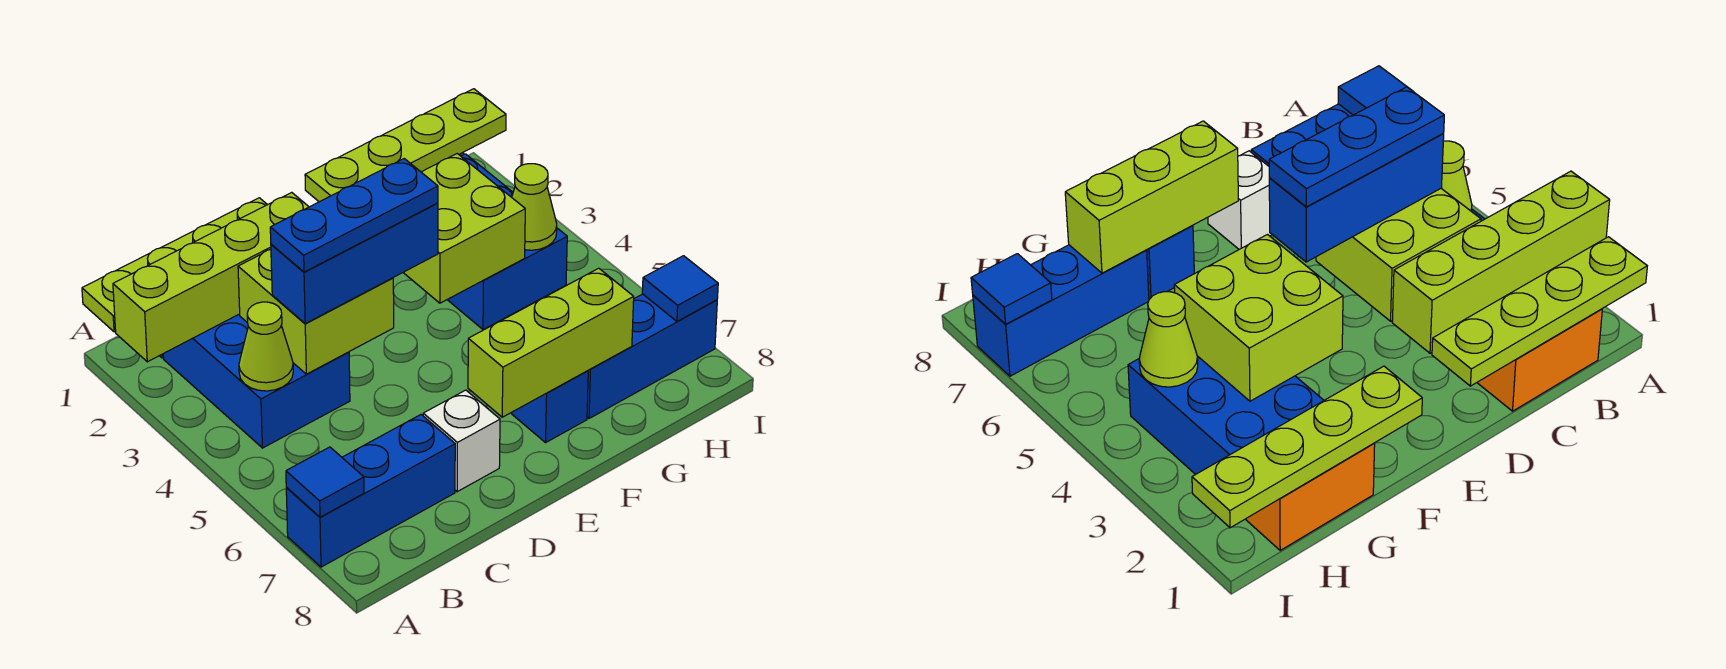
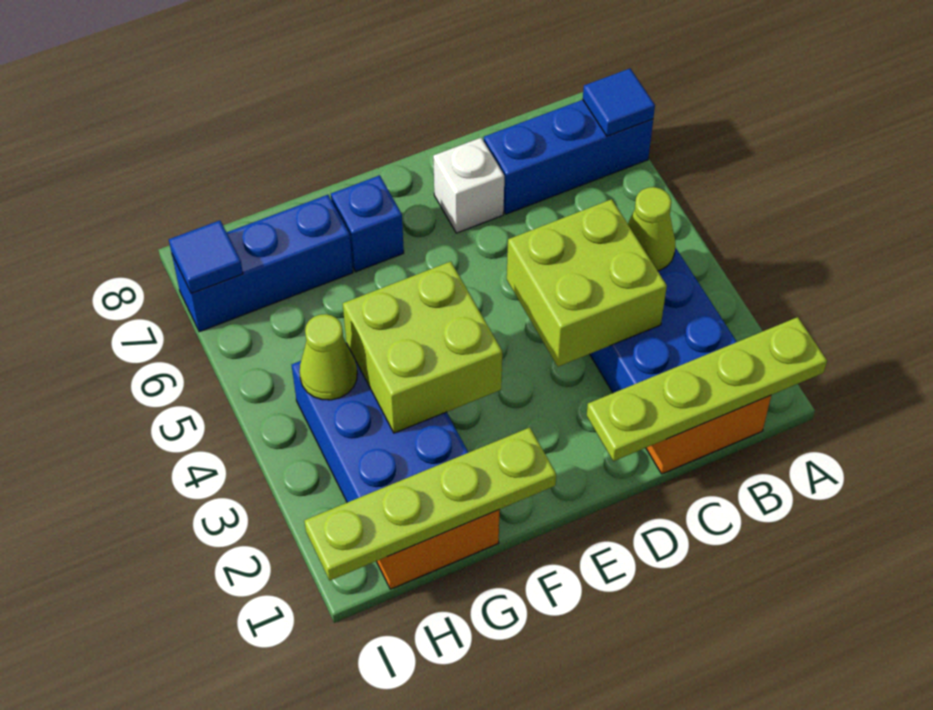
lime 1x4 brick [113,192,309,362] -> none
blue 1x3 brick [271,203,438,323] -> none
blue 1x3 plate [270,159,438,272] -> none
lime 1x3 brick [468,268,634,417] -> none

